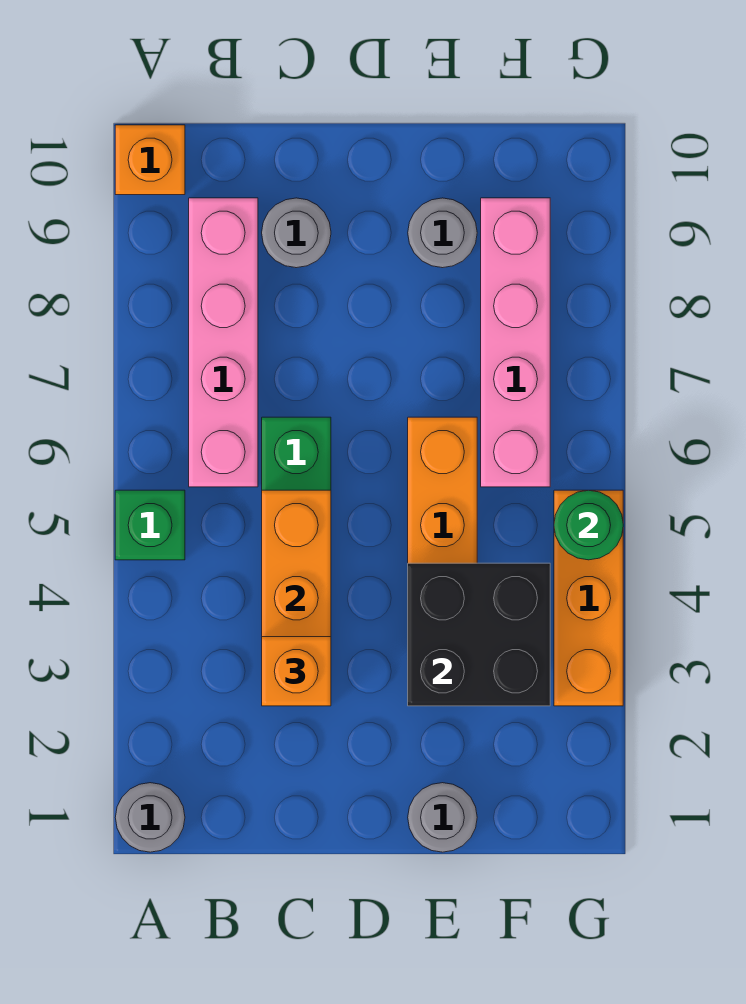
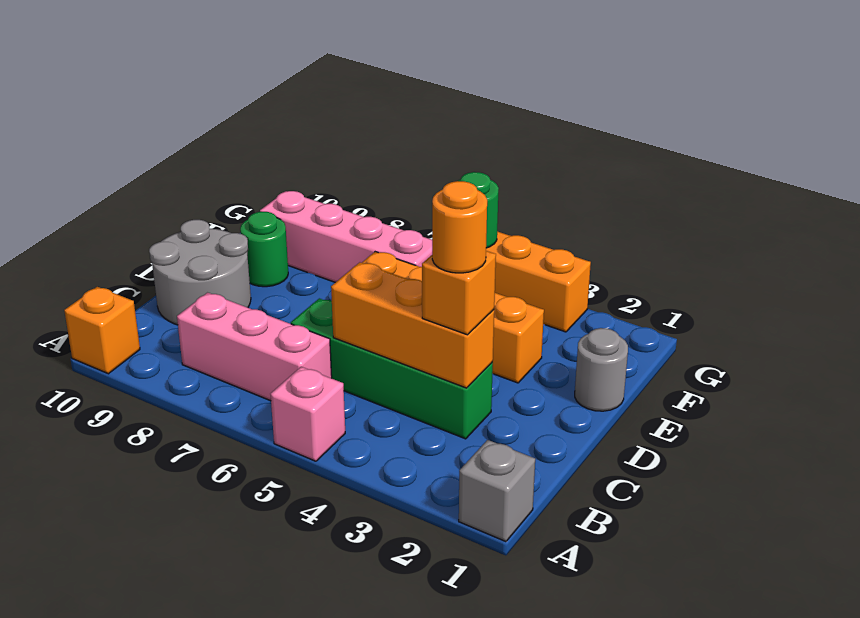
grey 1x1 round brick [115,783,185,852] -> grey 1x1 brick [459,440,535,542]
green 1x1 brick [115,490,185,560] -> pink 1x1 brick [271,367,345,461]
pink 1x4 brick [189,198,258,487] -> pink 1x3 brick [177,293,332,401]
none -> orange 1x1 round brick [432,181,487,273]
grey 1x1 round brick [262,198,331,268] -> grey 2x2 round brick [149,220,251,325]
black 2x2 brick [408,563,550,706] -> none
grey 1x1 round brick [408,198,477,268] -> green 1x1 round brick [240,212,288,287]

